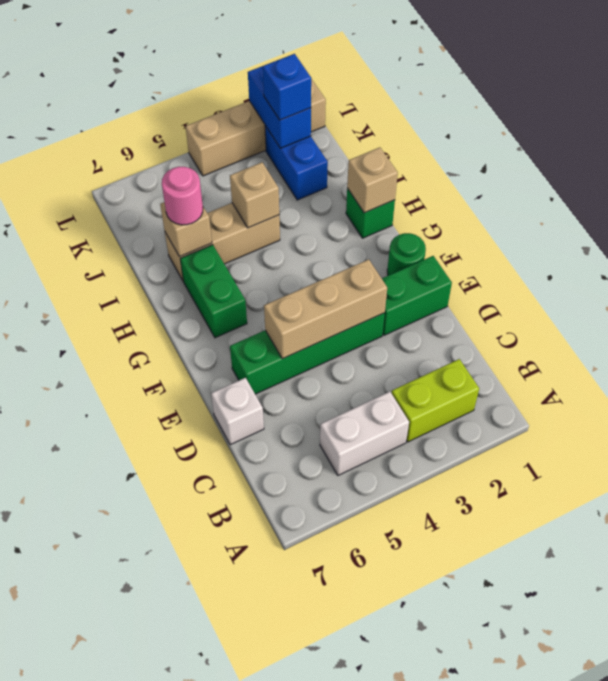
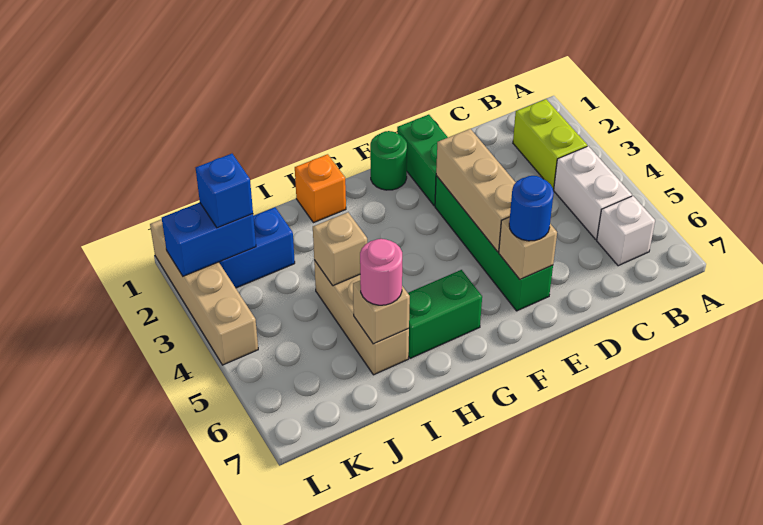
white 1x1 brick [211,378,264,445] -> white 1x1 brick moved to [597,196,655,266]
none -> blue 1x1 round brick [509,176,554,241]
green 1x1 brick [346,188,395,238] -> orange 1x1 brick [295,154,346,223]
tan 1x1 brick [347,147,398,213] -> tan 1x1 brick moved to [499,217,557,279]

